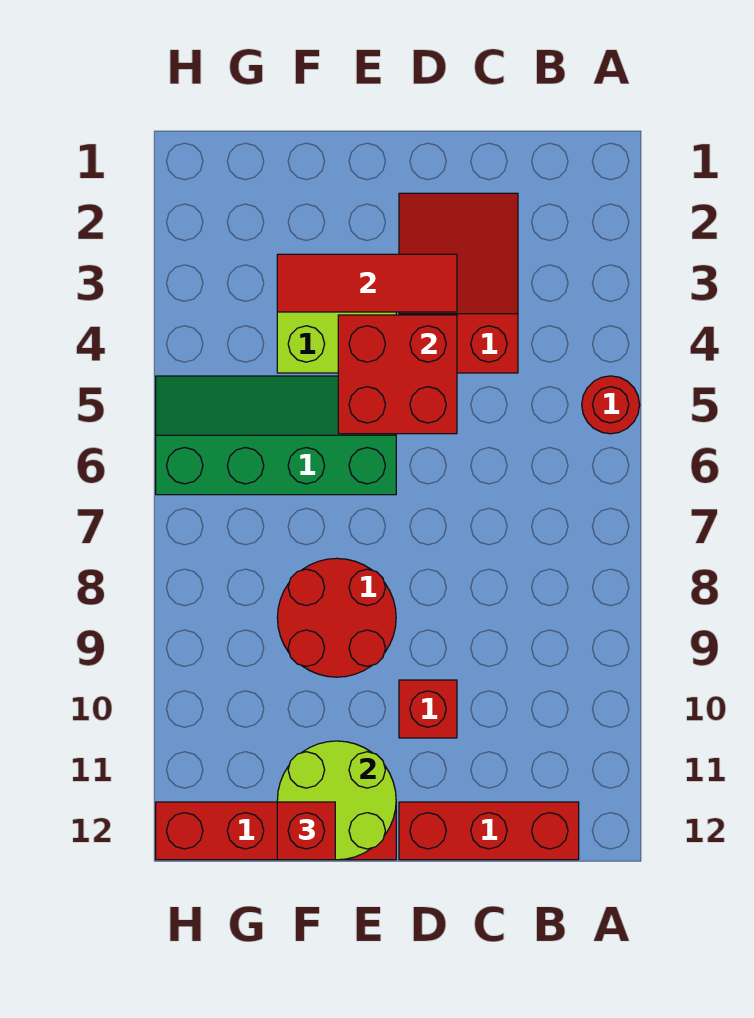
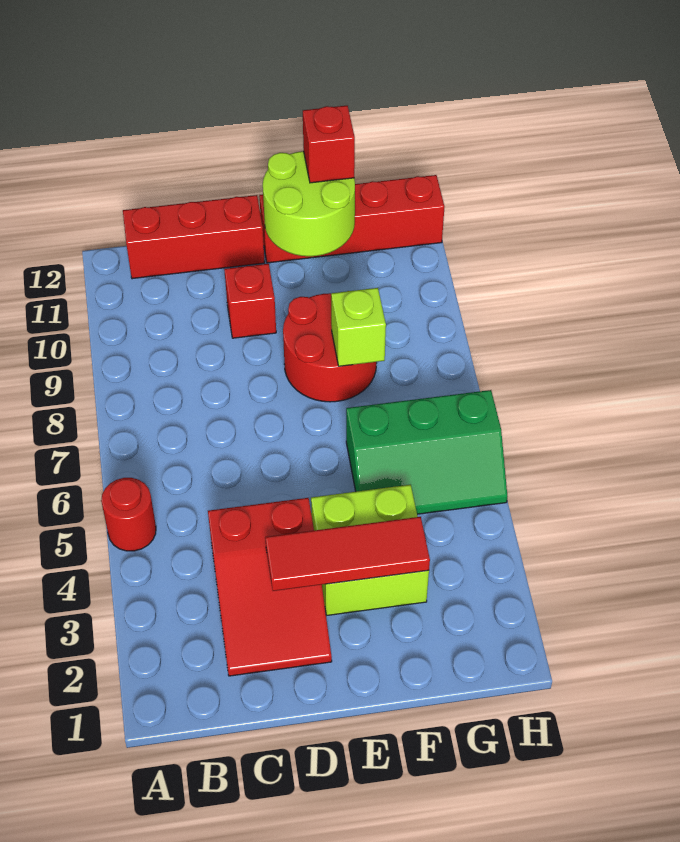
red 2x2 brick [338,315,457,434] -> none
green 2x4 slope [156,376,396,495] -> green 2x3 slope [346,390,507,514]
none -> lime 1x1 brick [331,288,386,366]

